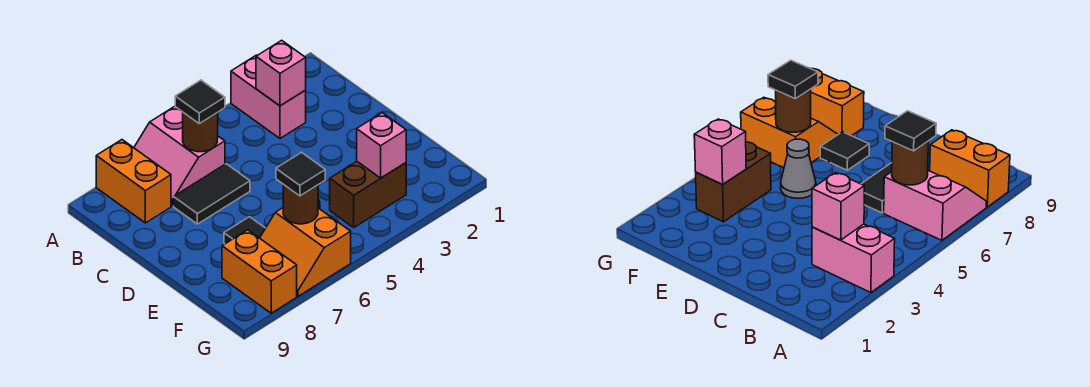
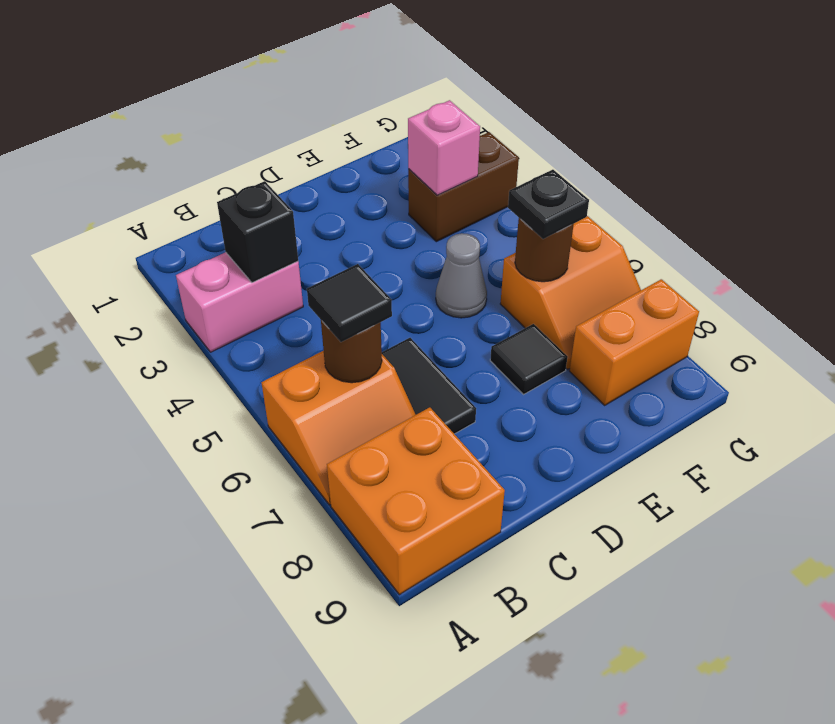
pink 2x2 slope [134,106,225,206] -> orange 2x2 slope [262,351,416,505]
orange 1x2 brick [96,140,171,223] -> orange 2x2 brick [327,407,505,595]
pink 1x1 brick [256,40,306,106] -> black 1x1 brick [217,181,298,283]
brown 1x2 brick [330,161,406,228] -> brown 1x2 brick turned to [408,132,519,242]
black 1x1 tile [276,152,325,196] -> black 1x1 plate [508,170,589,239]

